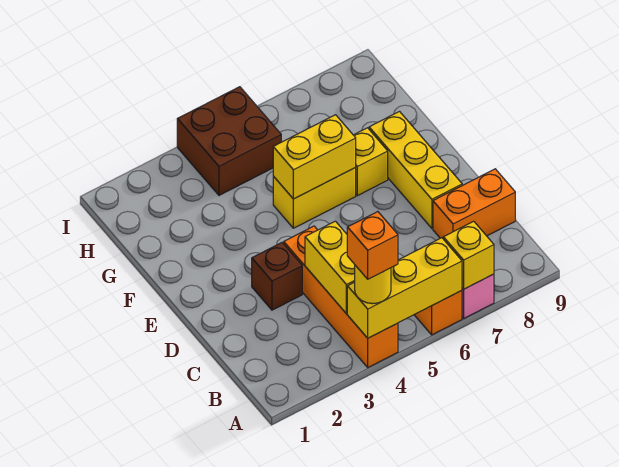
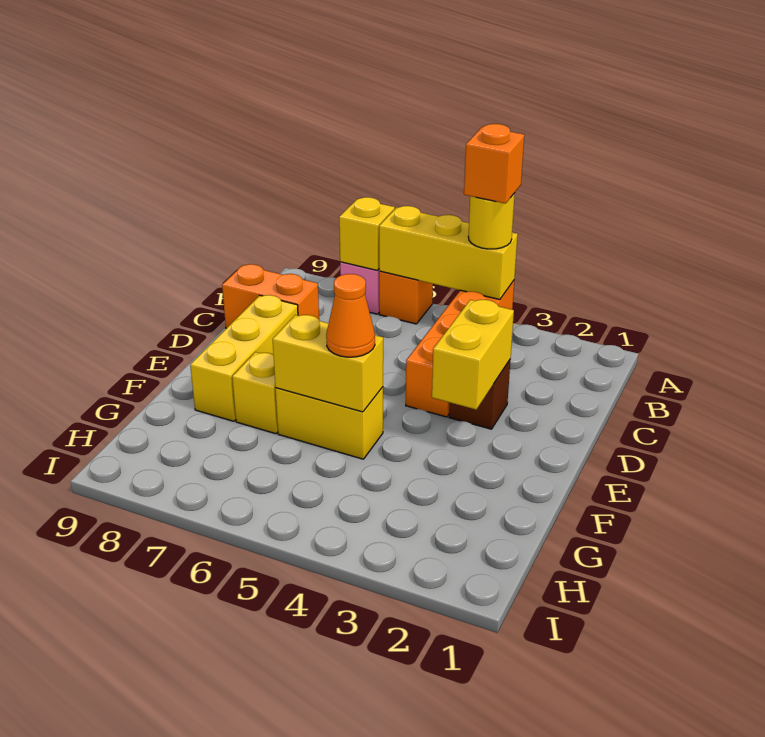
yellow 1x2 brick [305,221,355,314] -> yellow 1x2 brick moved to [432,300,514,410]
none -> orange 1x1 cone [326,274,375,357]
brown 2x2 brick [177,87,281,195] -> none

